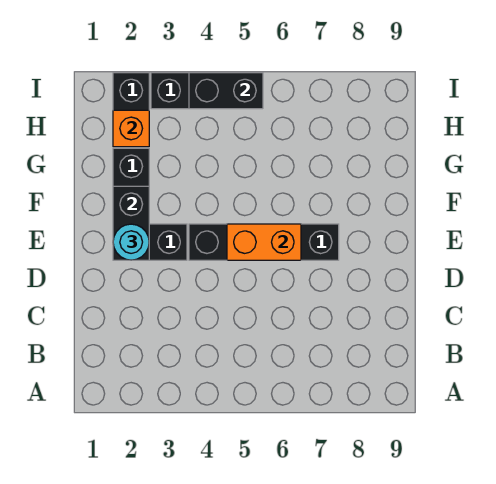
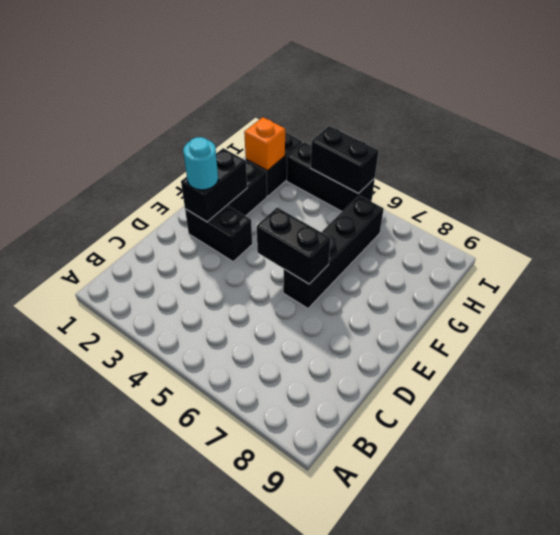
black 1x4 brick [189,224,339,260] -> black 1x4 brick turned to [283,196,384,308]
orange 1x2 brick [227,224,301,260] -> black 1x2 brick [257,207,331,284]

